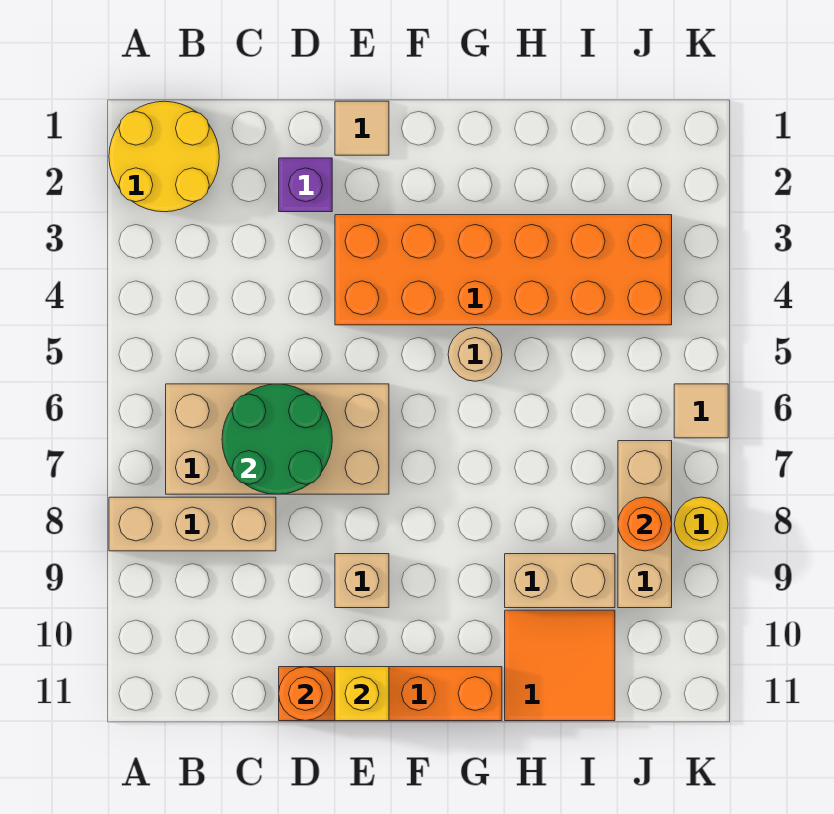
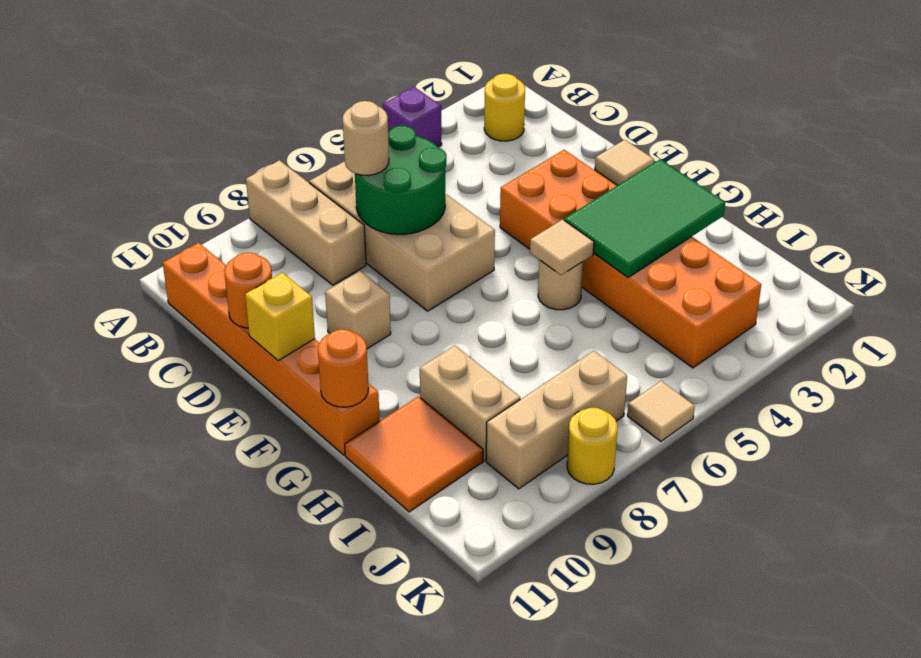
yellow 2x2 round brick [109,101,219,212] -> yellow 1x1 round brick [484,74,525,141]
none -> tan 1x1 round brick [343,101,389,175]
purple 1x1 brick [279,158,332,212] -> purple 1x1 brick moved to [383,87,442,147]
orange 1x4 brick [279,667,502,721] -> orange 1x6 brick [163,243,380,455]
none -> green 2x3 tile [564,159,725,277]
none -> tan 1x1 tile [530,219,594,275]
orange 1x1 round brick [618,497,672,551] -> orange 1x1 round brick moved to [318,329,368,407]

